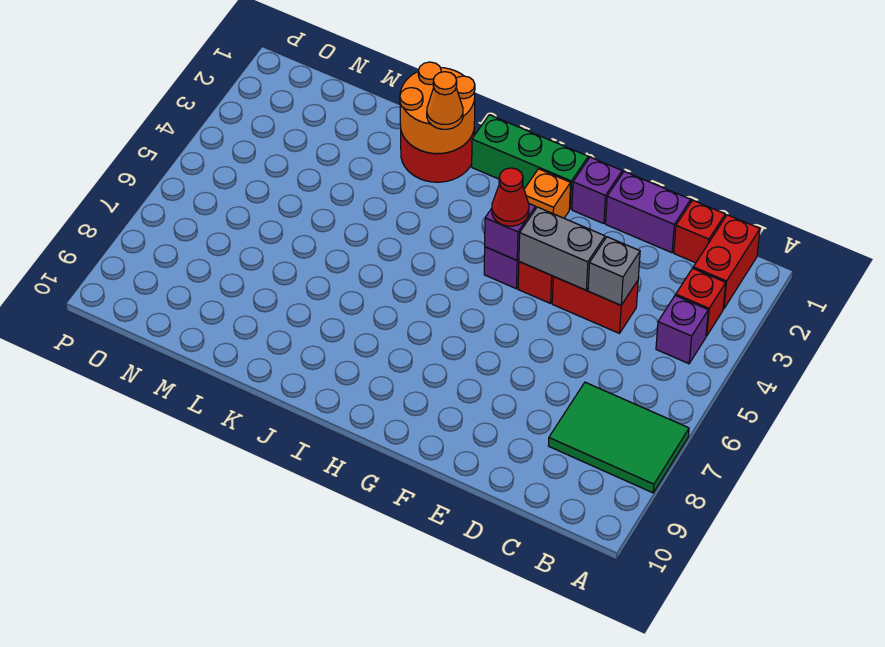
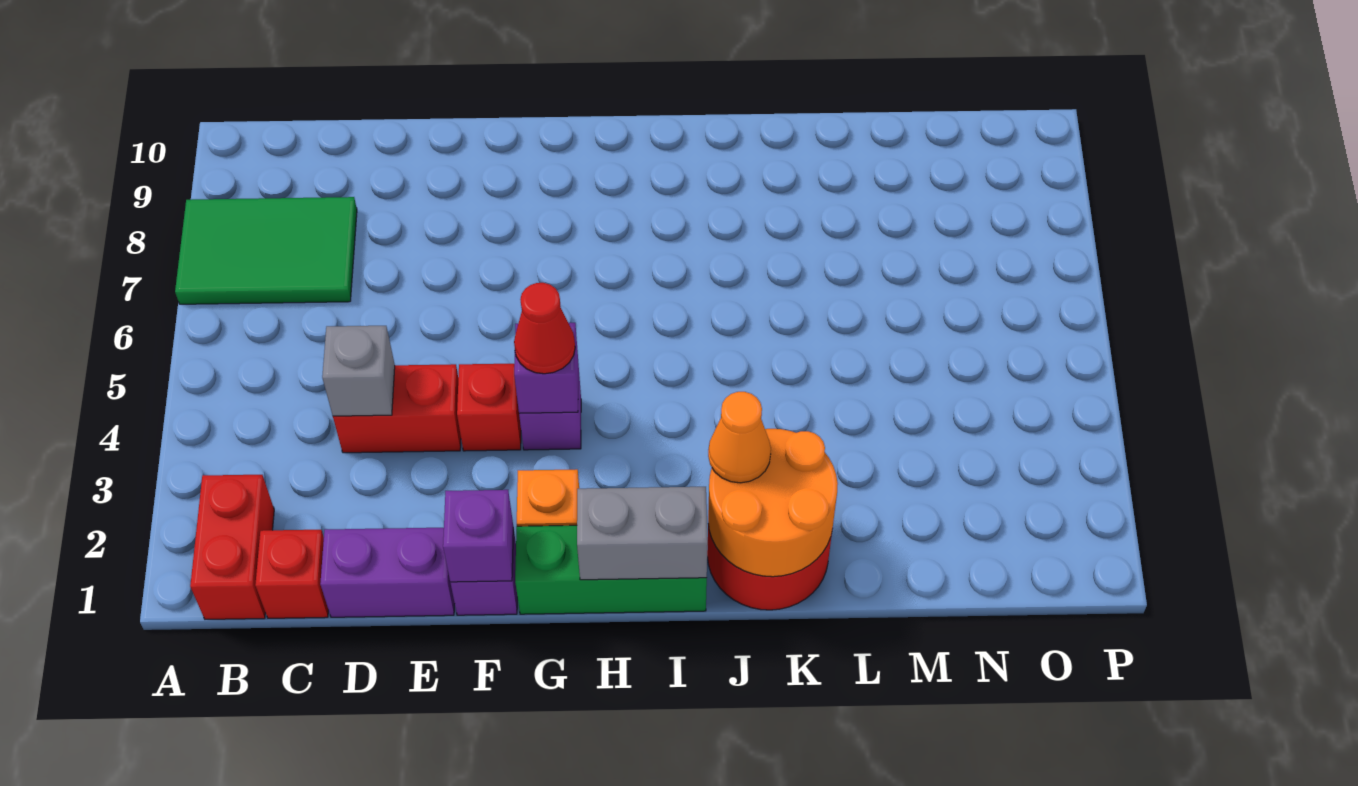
red 1x1 brick [676,268,726,336] -> none
purple 1x1 brick [656,296,708,364] -> purple 1x1 brick moved to [443,490,513,582]
grey 1x2 brick [519,207,605,290] -> grey 1x2 brick moved to [577,487,708,580]

